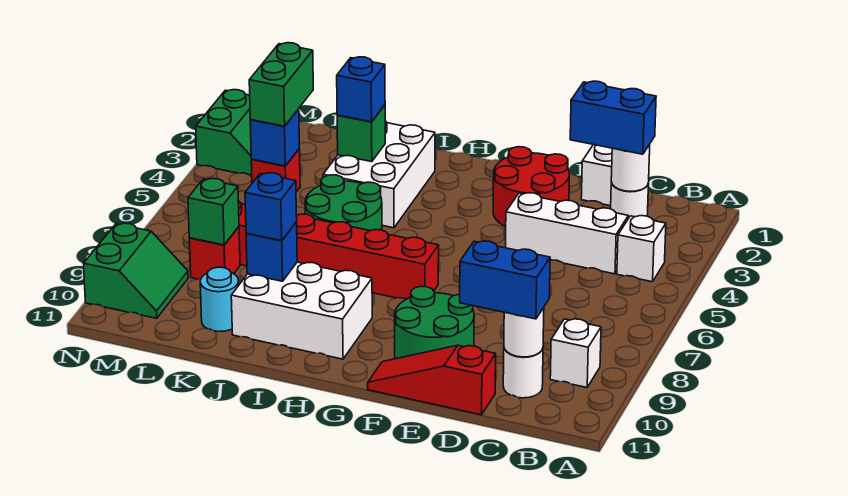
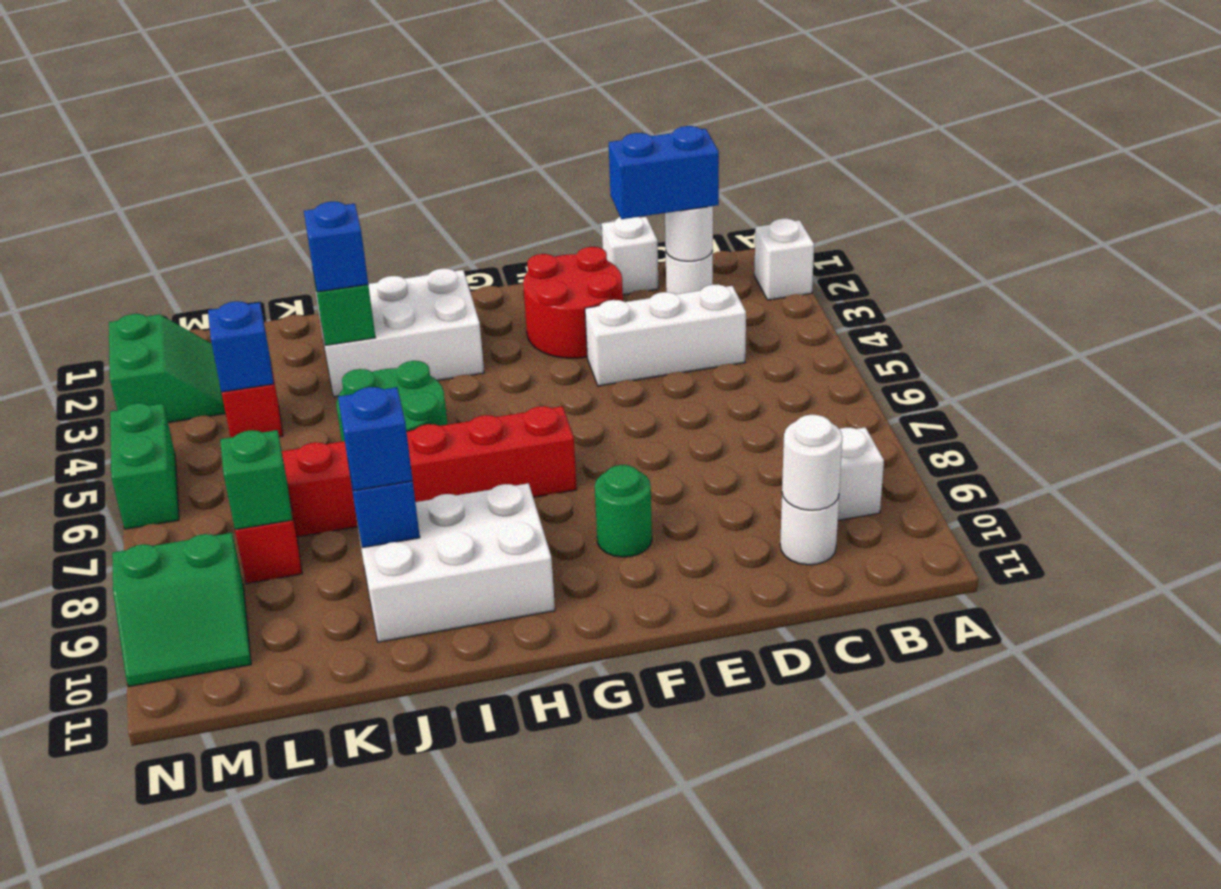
white 1x1 brick [617,216,666,282] -> white 1x1 brick moved to [754,219,814,300]
blue 1x2 brick [460,241,550,319] -> none
red 1x3 slope [368,345,496,415] -> none
green 2x2 round brick [394,286,474,359] -> green 1x1 round brick [595,465,652,557]
white 2x3 brick [323,121,435,228] -> white 2x3 brick turned to [316,269,484,397]
cyan 1x1 round brick [200,267,239,332] -> none
green 1x2 brick [249,43,313,126] -> green 1x2 brick moved to [110,403,179,529]
green 2x2 slope [84,223,188,318] -> green 2x2 slope turned to [112,533,251,686]

